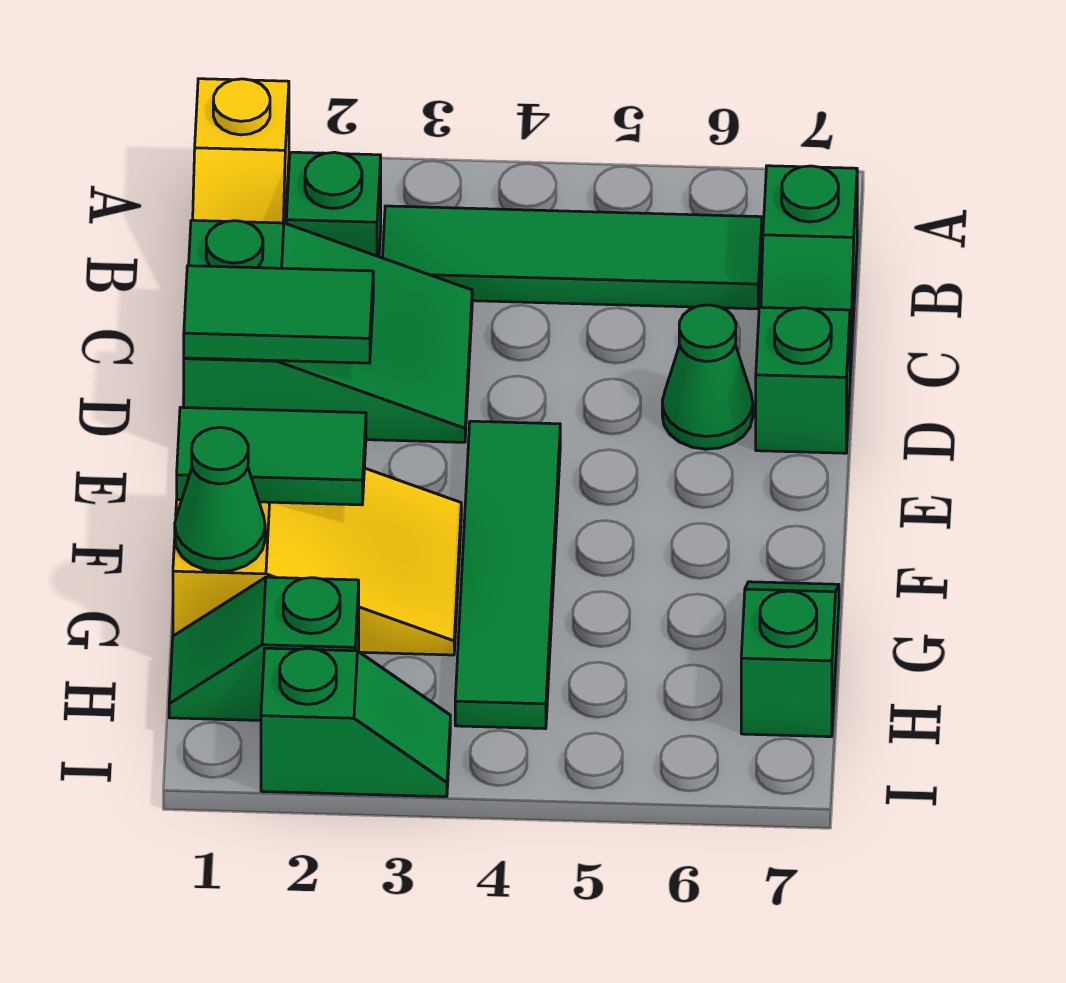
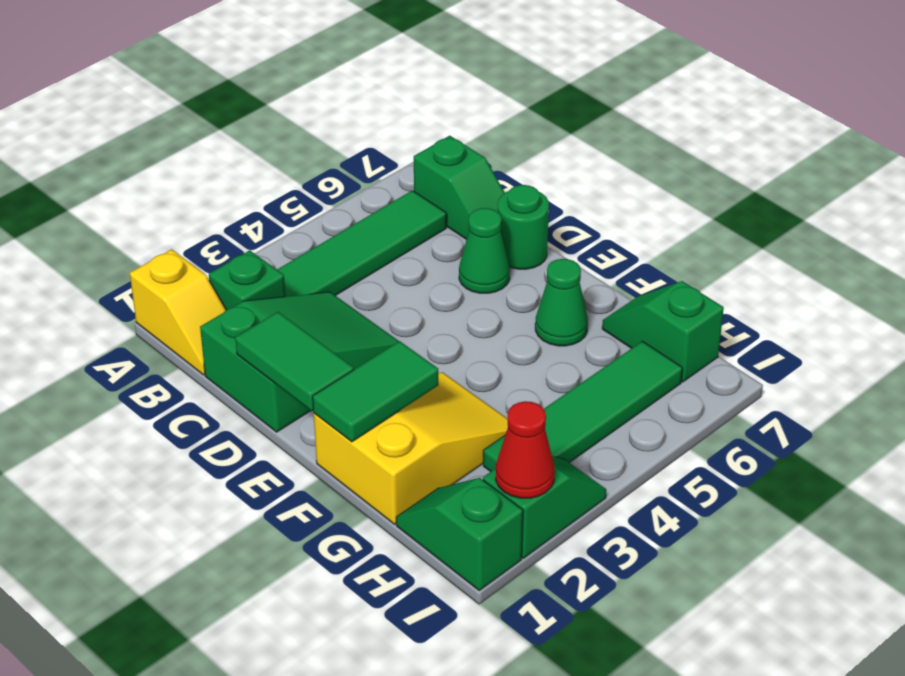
green 1x2 tile [184,266,373,363] -> green 1x2 tile turned to [235,312,354,411]
green 1x1 brick [756,307,850,453] -> green 1x1 round brick [498,185,549,269]
green 1x4 tile [455,421,560,729] -> green 1x4 tile turned to [483,341,682,472]
green 1x1 cone [175,427,265,572] -> green 1x1 cone moved to [535,259,588,346]
green 1x2 slope [169,577,359,720] -> green 1x2 slope turned to [396,478,523,590]
none -> red 1x1 cone [496,401,555,498]

